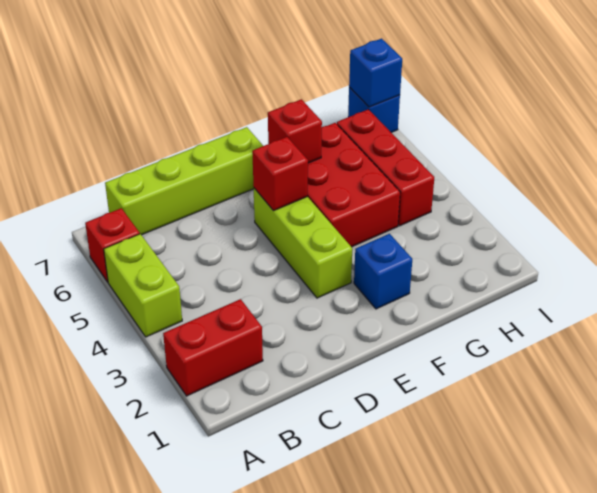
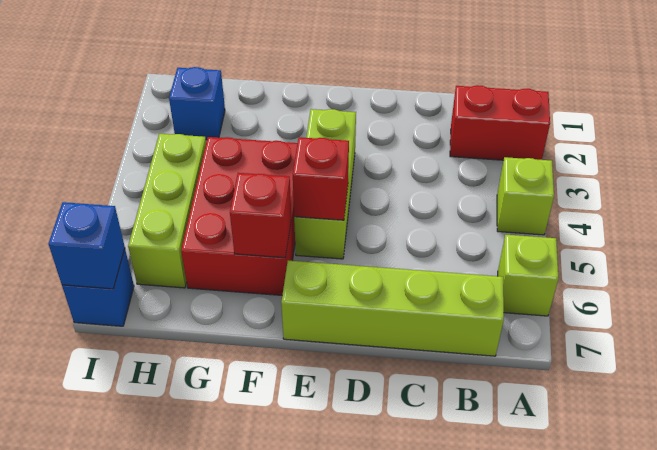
lime 1x2 brick [104,234,182,337] -> lime 1x1 brick [497,157,554,235]
red 1x1 brick [85,208,140,282] -> lime 1x1 brick [498,235,559,316]
blue 1x1 brick [354,234,412,309] -> blue 1x1 brick moved to [169,67,225,140]
red 1x3 brick [337,109,434,226] -> lime 1x3 brick [128,134,206,288]

